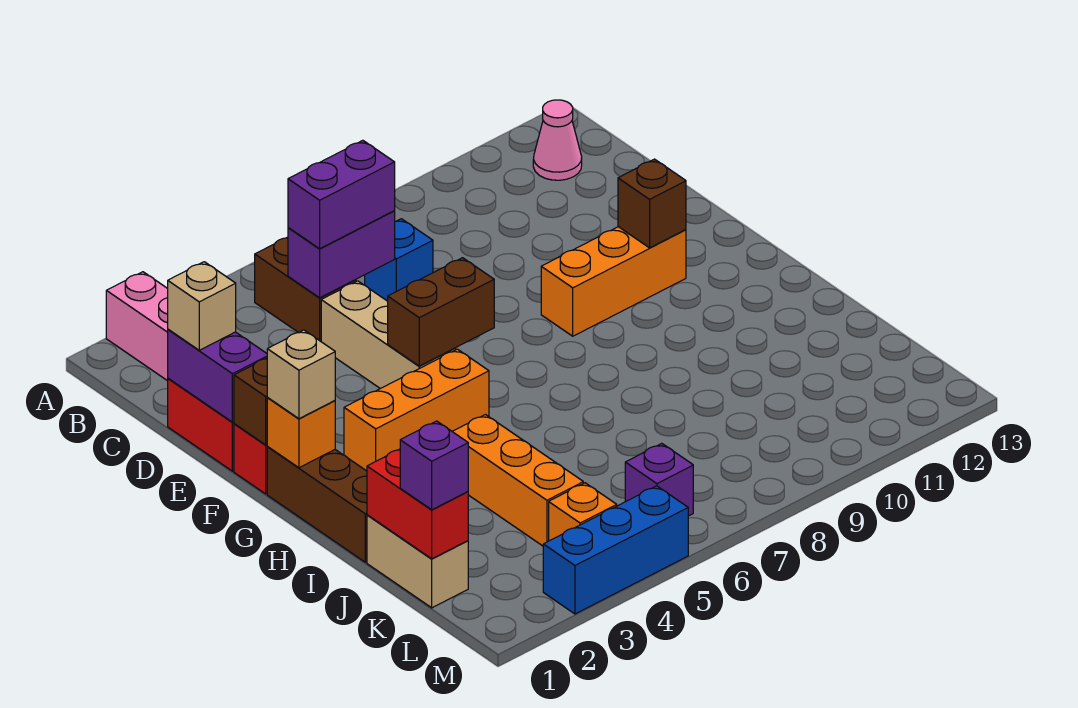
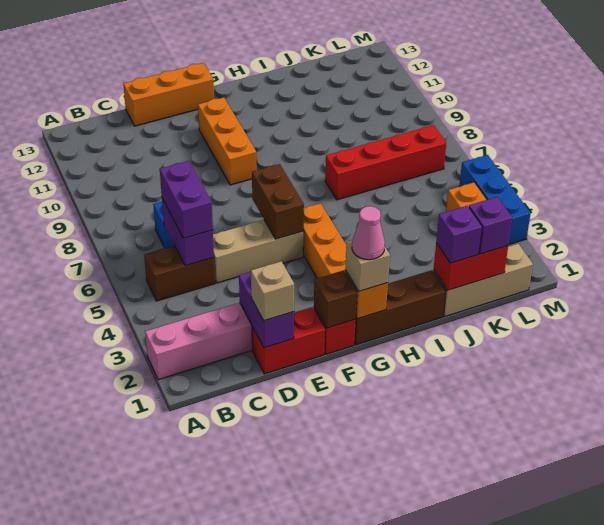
pink 1x1 cone [533,100,582,180] -> pink 1x1 cone moved to [352,206,385,260]
purple 1x2 brick [168,329,267,422] -> purple 1x2 brick turned to [239,272,294,348]
brown 1x1 brick [618,159,686,248] -> none
orange 1x3 brick [452,415,583,546] -> orange 1x3 brick moved to [123,63,214,126]
none -> red 1x4 brick [325,125,446,200]
tan 1x2 brick [367,515,468,608] -> tan 1x3 brick [433,244,533,316]
purple 1x1 brick [625,443,693,516] -> purple 1x1 brick moved to [436,206,482,263]

